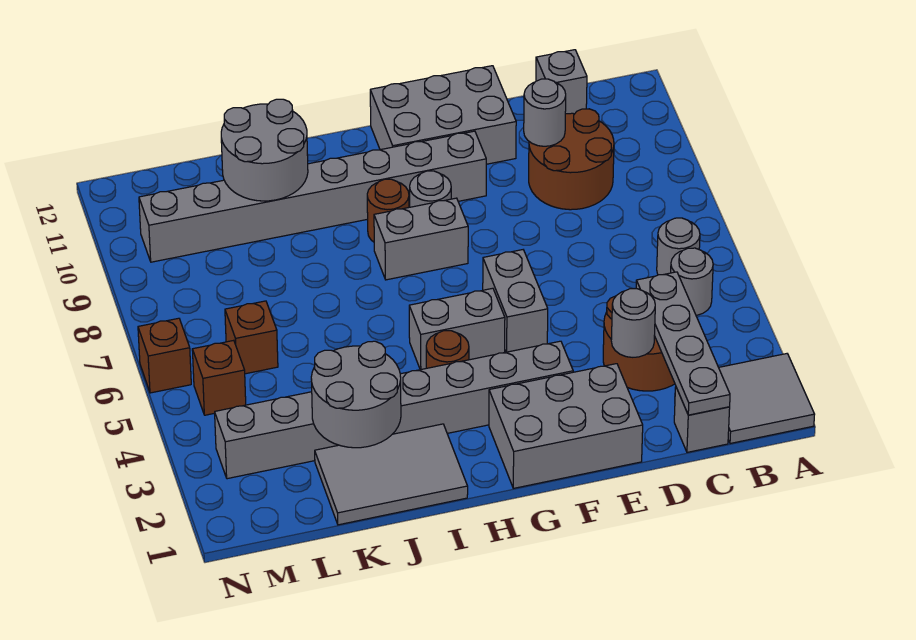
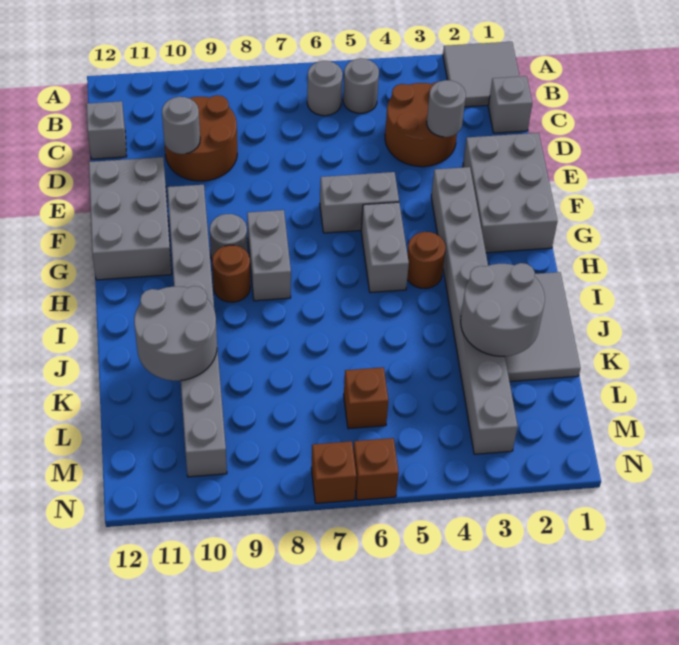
grey 1x4 plate [636,272,730,415] -> none
brown 1x1 brick [192,340,246,415] -> brown 1x1 brick moved to [311,441,356,503]

